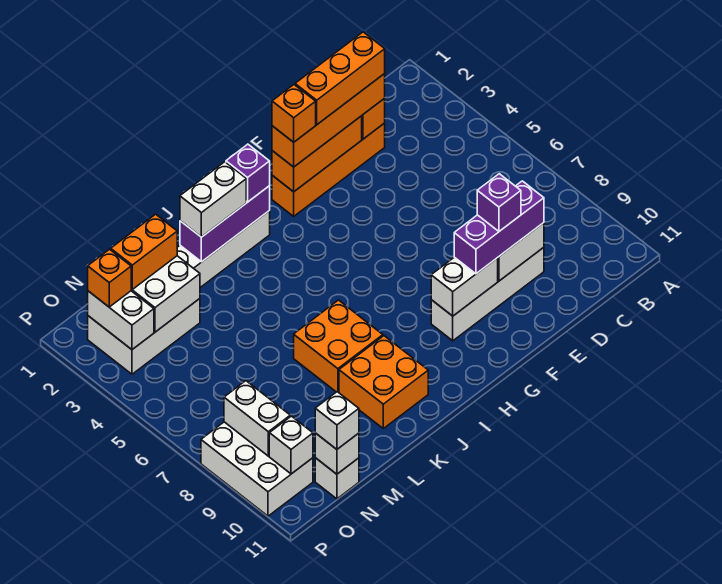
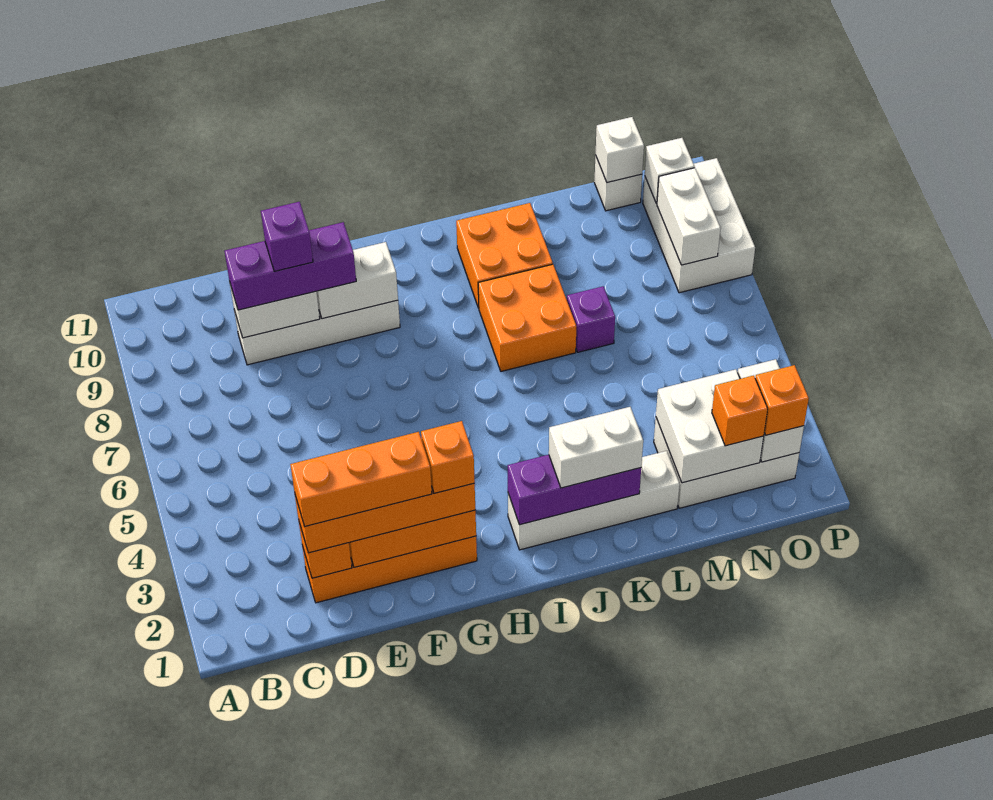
purple 1x1 brick [226,144,270,202] -> purple 1x1 brick moved to [567,286,615,352]
orange 1x2 brick [111,214,177,289] -> orange 1x1 brick [712,375,768,446]
white 1x1 brick [315,392,359,449] -> none

